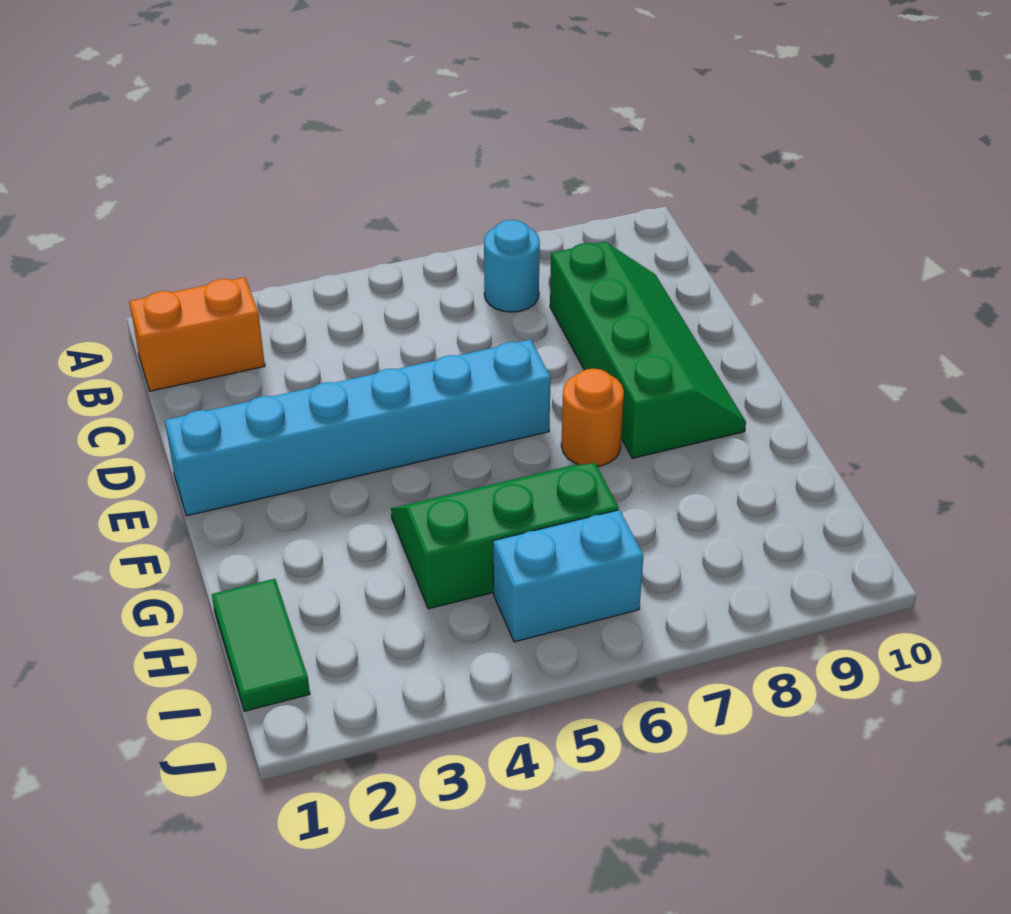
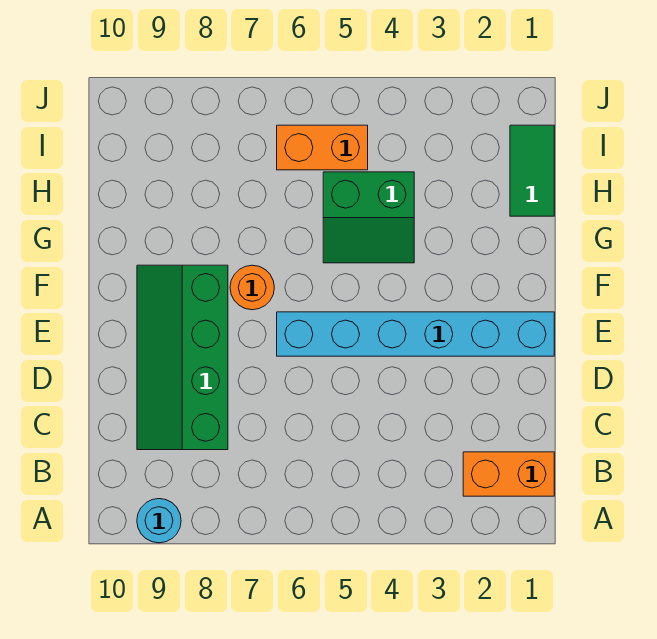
cyan 1x1 round brick [484,220,540,312] -> cyan 1x1 round brick moved to [137,499,181,543]
green 2x3 slope [391,463,619,609] -> green 2x2 slope [323,172,414,263]
cyan 1x2 brick [493,510,643,642] -> orange 1x2 brick [277,125,368,170]

